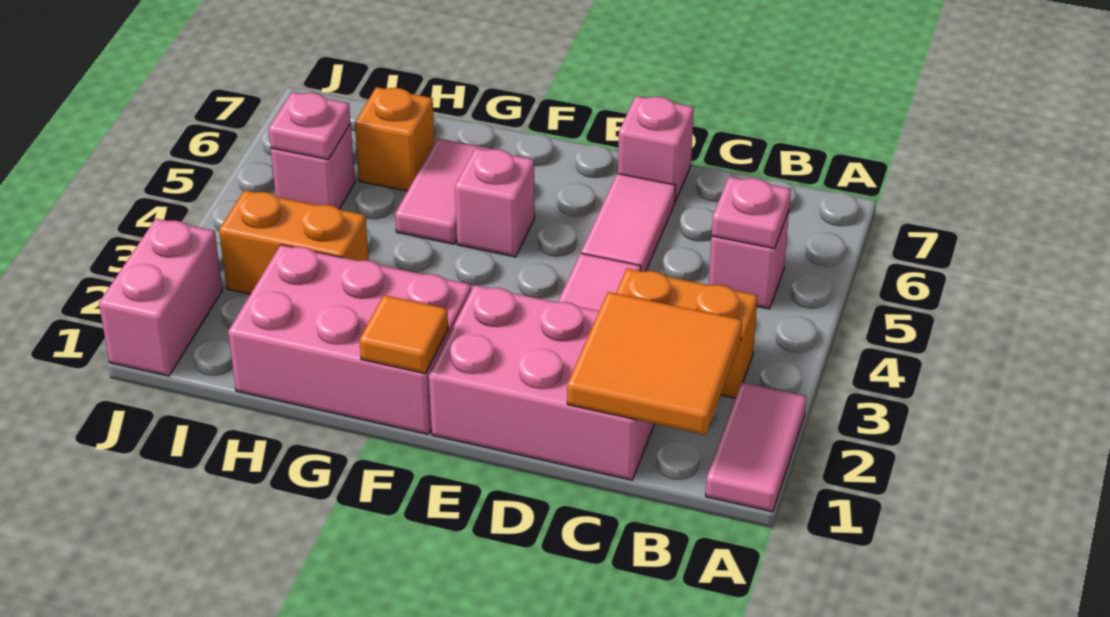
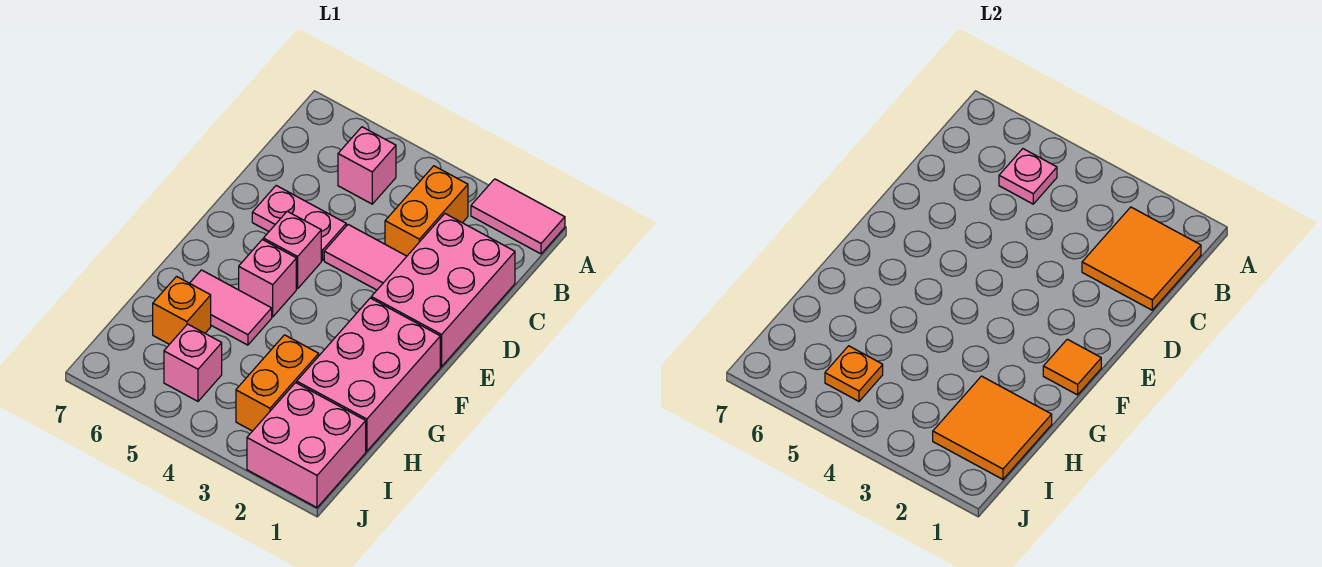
pink 1x2 tile [581,174,676,272] -> pink 1x2 plate [252,186,346,261]
pink 1x1 brick [618,96,694,202] -> pink 1x1 brick moved to [263,211,321,289]
none -> orange 2x2 tile [933,376,1052,479]
pink 1x1 plate [269,92,351,159] -> orange 1x1 plate [825,346,883,401]
pink 1x2 brick [99,219,222,376] -> pink 2x2 brick [247,383,366,507]

